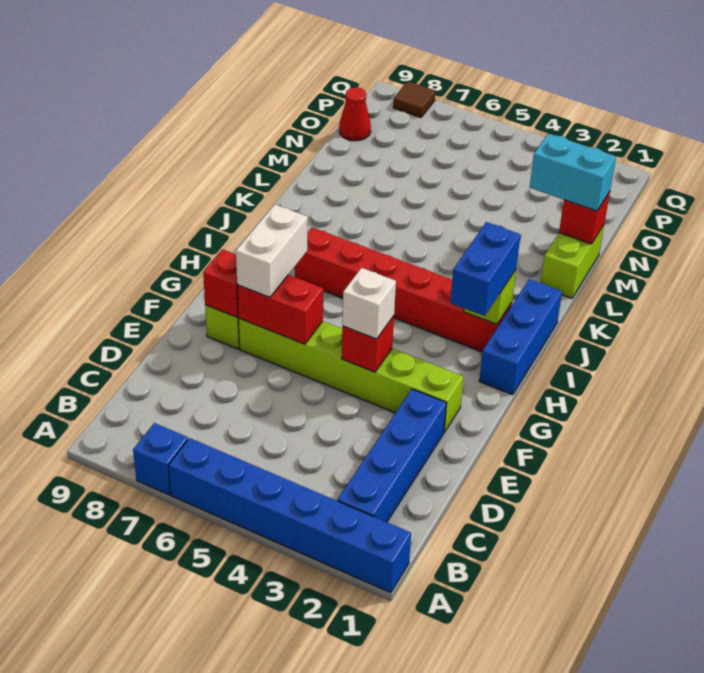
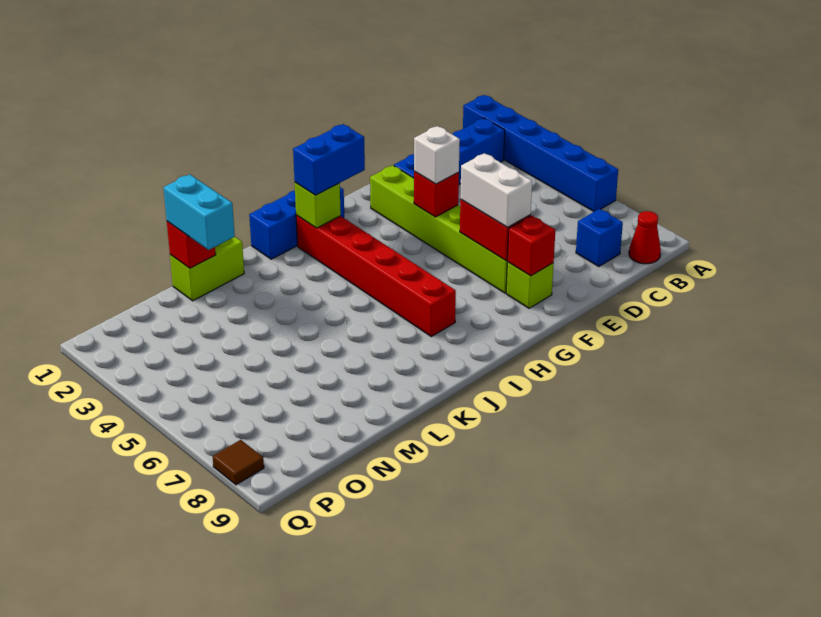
blue 1x1 brick [133,423,188,495] -> blue 1x1 brick moved to [576,209,623,267]
white 1x2 brick [236,204,308,297] -> white 1x2 brick turned to [460,153,532,227]
red 1x1 cone [339,87,371,141] -> red 1x1 cone moved to [629,211,661,264]

